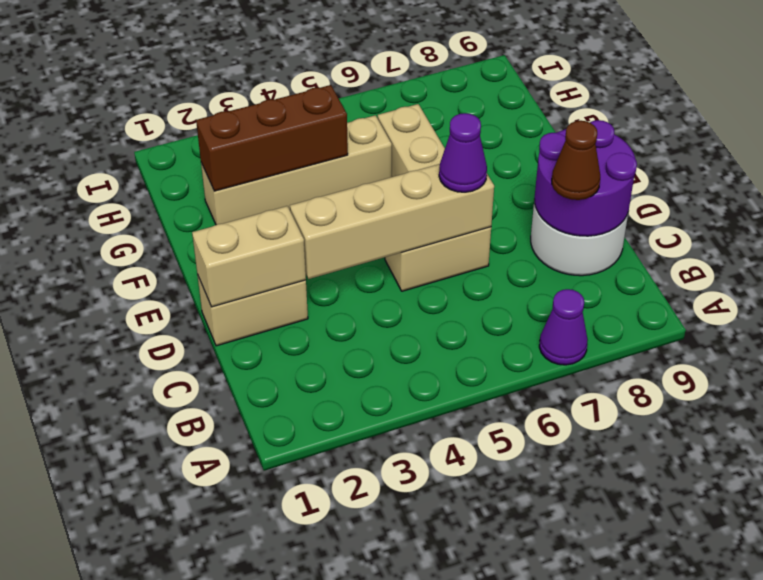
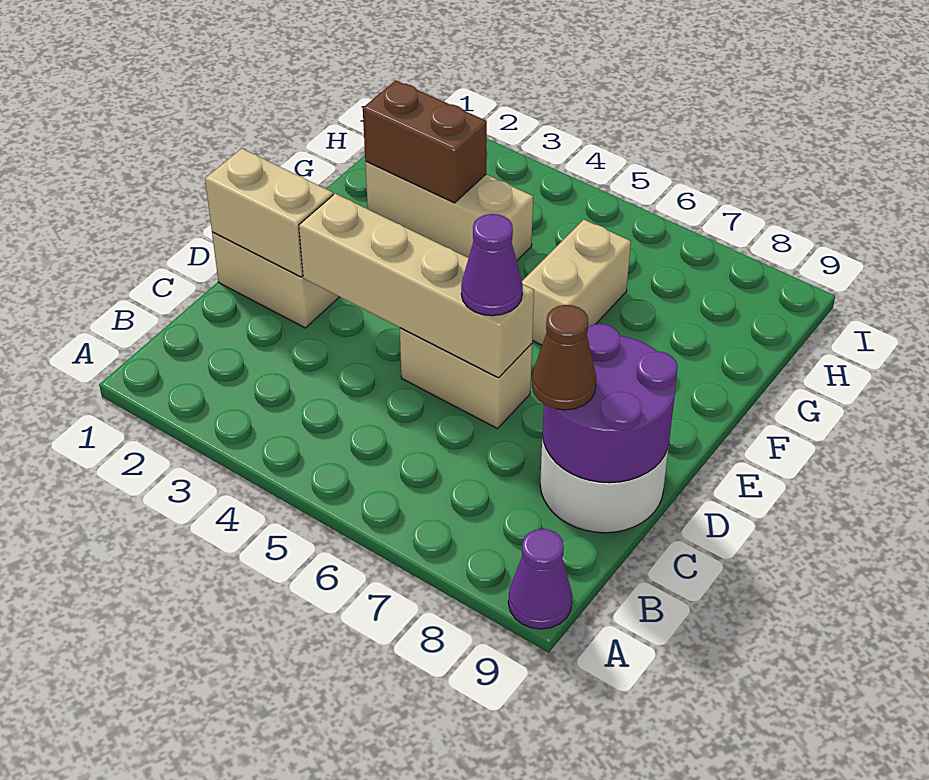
purple 1x1 cone [539,289,588,365] -> purple 1x1 cone moved to [508,529,572,629]
tan 1x4 brick [201,115,392,225] -> tan 1x3 brick [365,162,533,261]
brown 1x3 brick [196,85,348,191] -> brown 1x2 brick [363,80,487,203]

